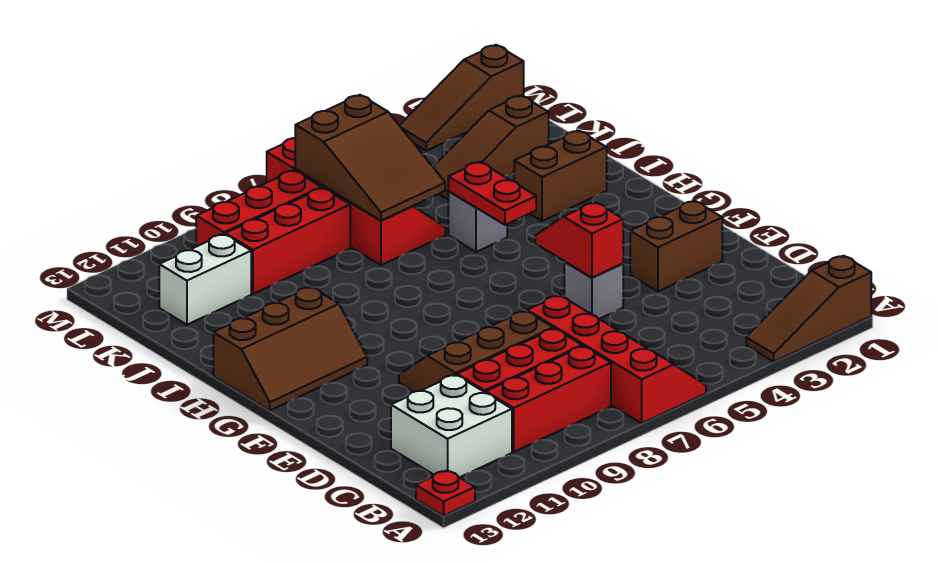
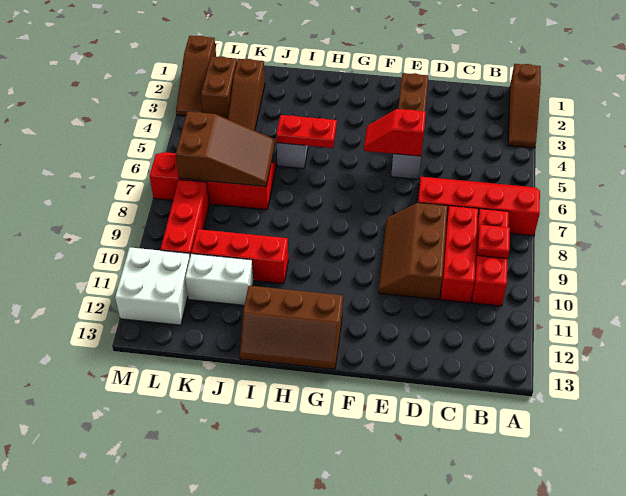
red 1x1 plate [416,470,475,516] -> red 1x1 plate moved to [477,225,510,259]
white 2x2 brick [391,375,512,478] -> white 2x2 brick moved to [115,247,190,325]
brown 2x3 slope [213,287,367,410] -> brown 2x3 slope turned to [240,286,343,369]
brown 1x2 brick [514,131,607,221] -> brown 1x2 brick moved to [201,56,237,119]
red 1x3 brick [225,188,350,294] -> red 1x3 brick turned to [191,229,288,284]
white 1x2 brick [159,234,251,325] -> white 1x2 brick turned to [185,254,253,305]

